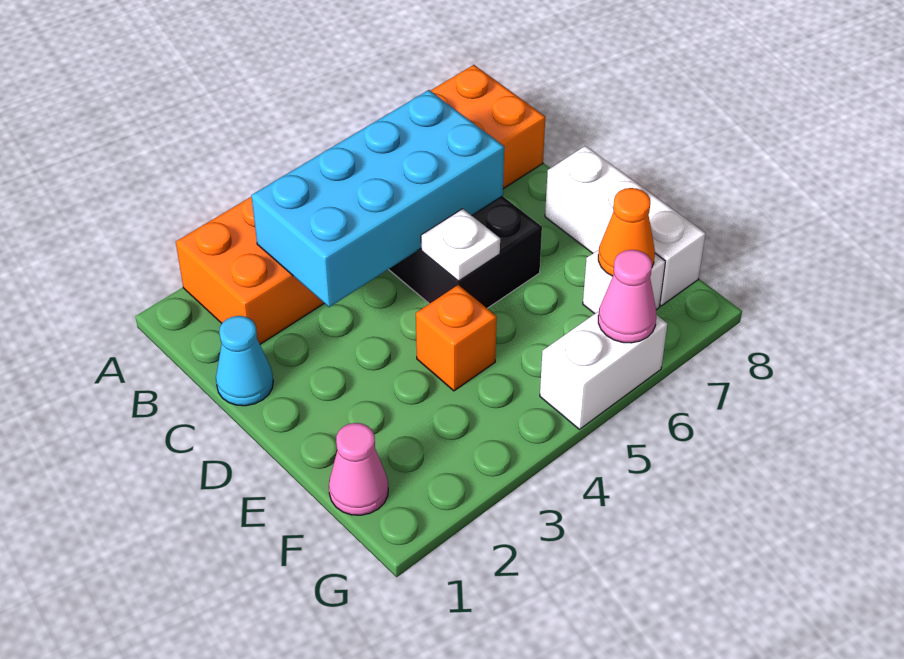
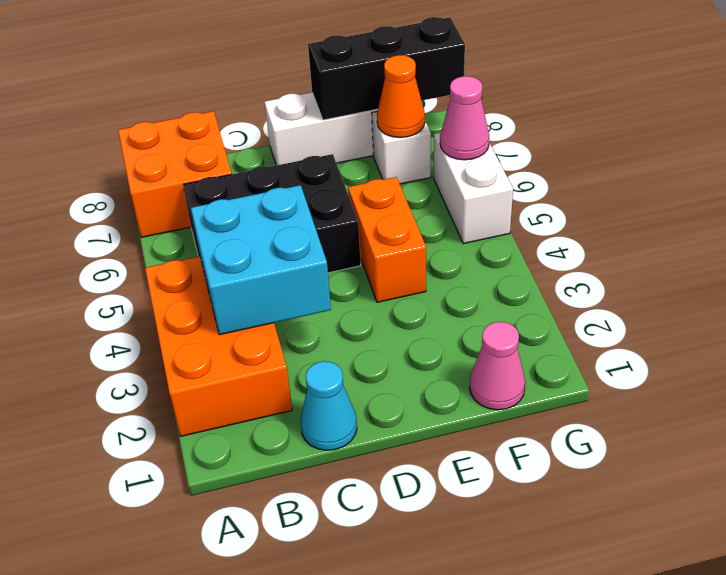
cyan 2x4 brick [251,90,504,307] -> cyan 2x2 brick [191,185,331,335]
white 1x1 plate [421,209,500,281] -> none
orange 1x1 brick [416,285,497,391] -> orange 1x2 brick [348,177,426,302]
none -> black 1x3 brick [308,17,465,120]

